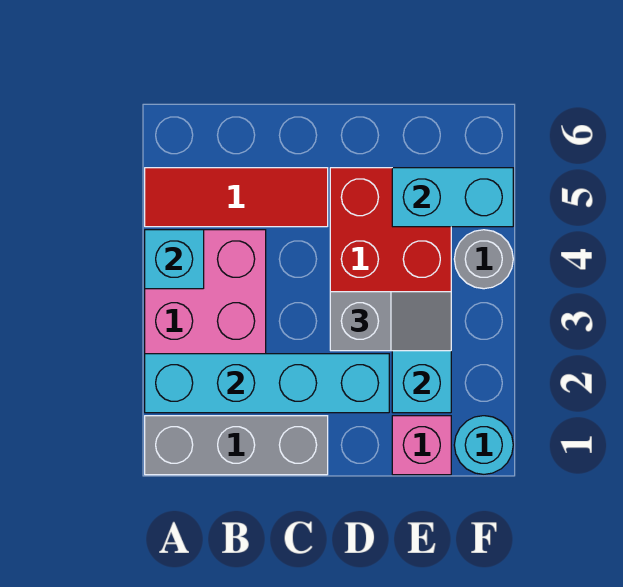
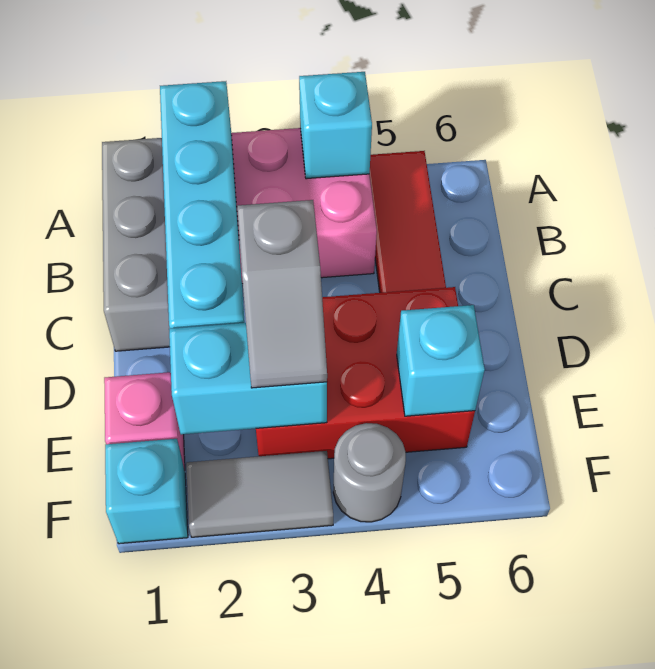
cyan 1x2 brick [392,168,513,227] -> cyan 1x1 brick [397,305,485,416]
cyan 1x1 round brick [454,416,513,474] -> cyan 1x1 brick [105,439,188,544]
none -> grey 1x2 tile [186,451,333,537]

